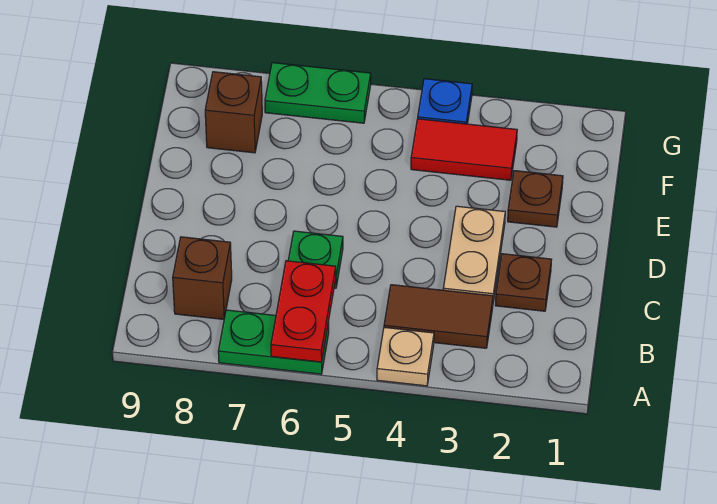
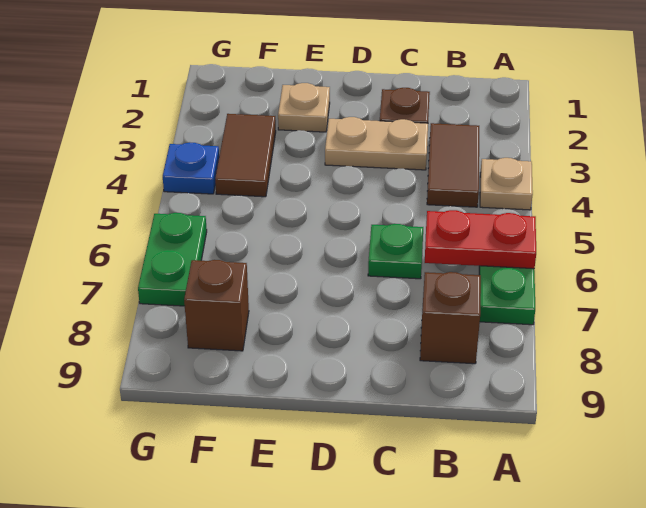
brown 1x1 plate [508,171,563,227] -> tan 1x1 plate [278,83,330,132]
red 1x2 tile [411,119,517,180] -> brown 1x2 tile [215,114,276,197]

